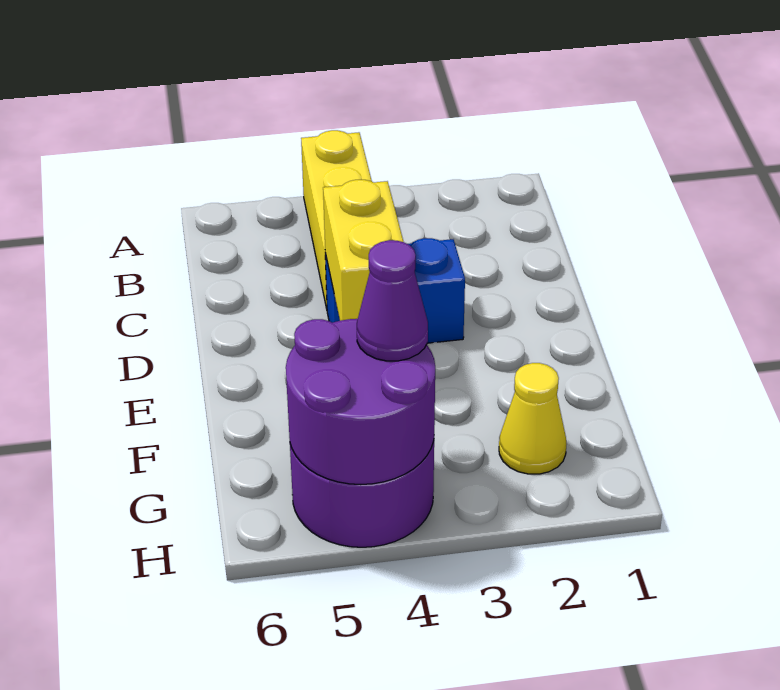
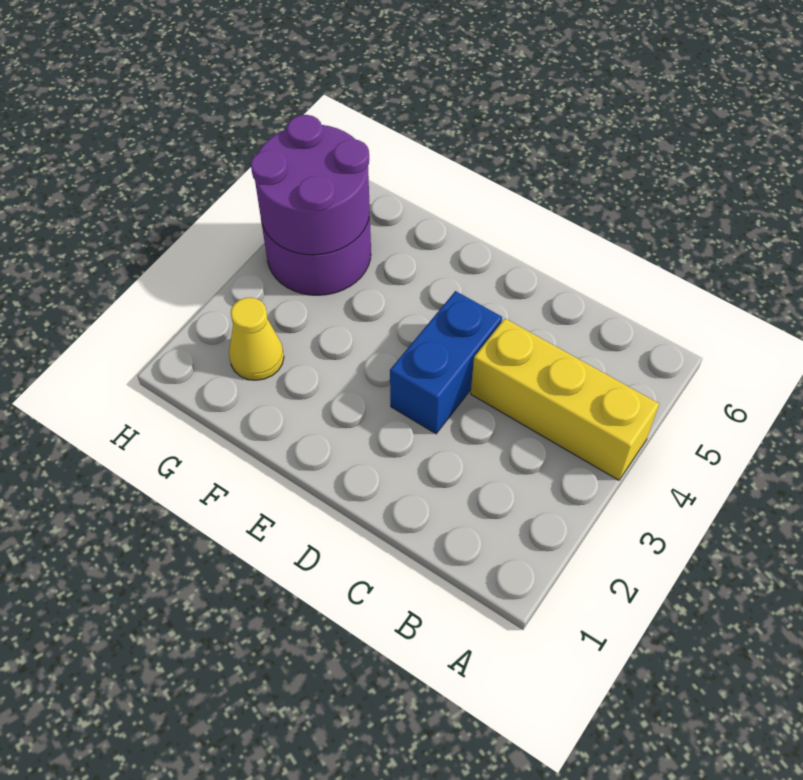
yellow 1x2 brick [323,180,403,321] -> none
purple 1x1 cone [357,240,428,361] -> none

